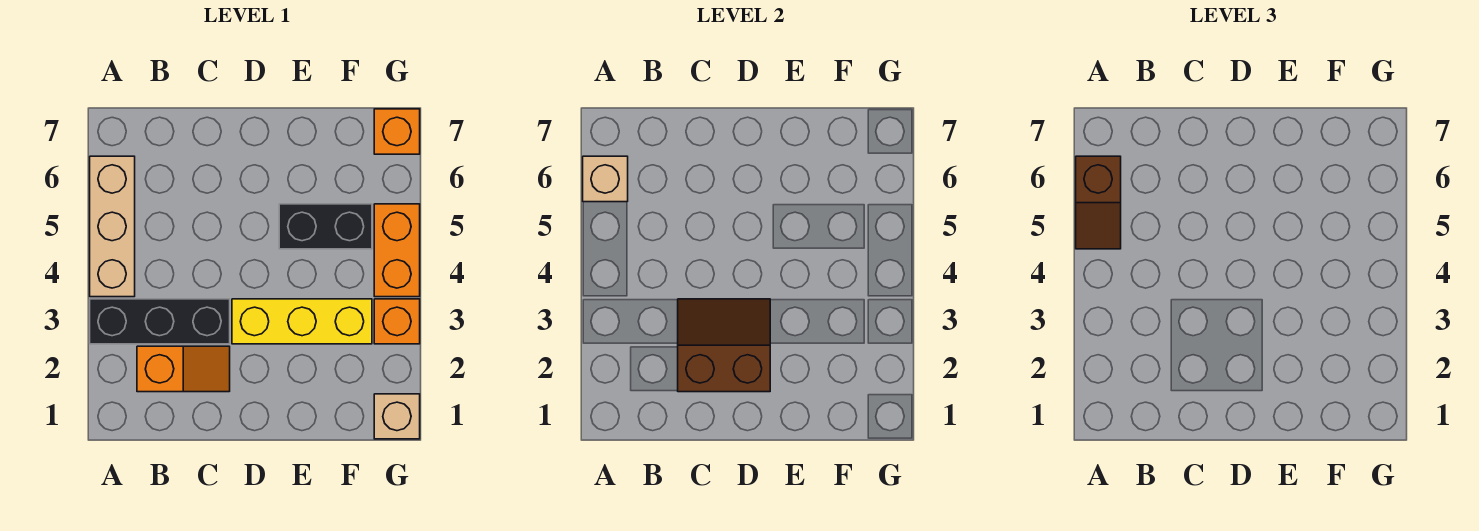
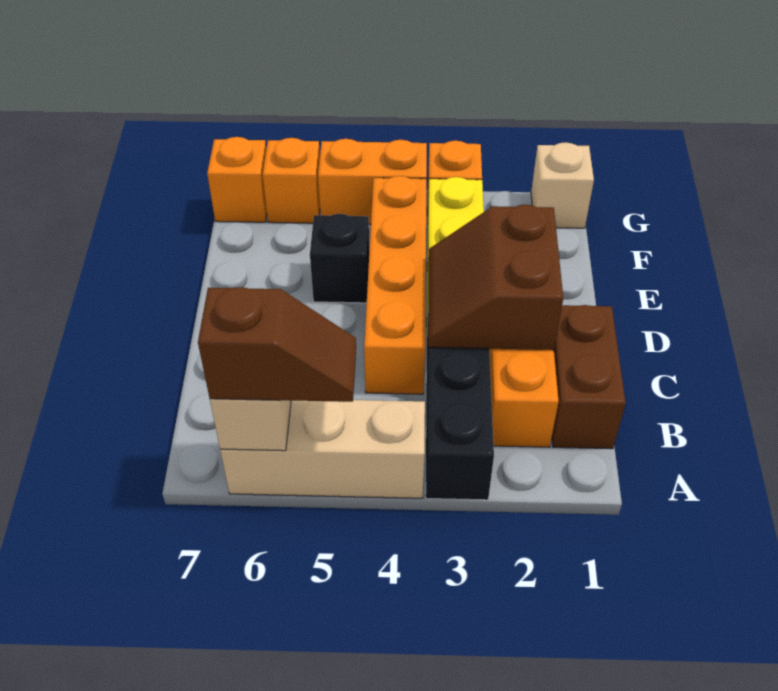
none -> brown 1x2 brick [552,305,626,449]
none -> orange 1x4 brick [364,176,426,394]
black 1x2 brick [279,204,372,249] -> black 1x1 brick [310,214,369,303]
none -> orange 1x1 brick [263,138,320,223]

